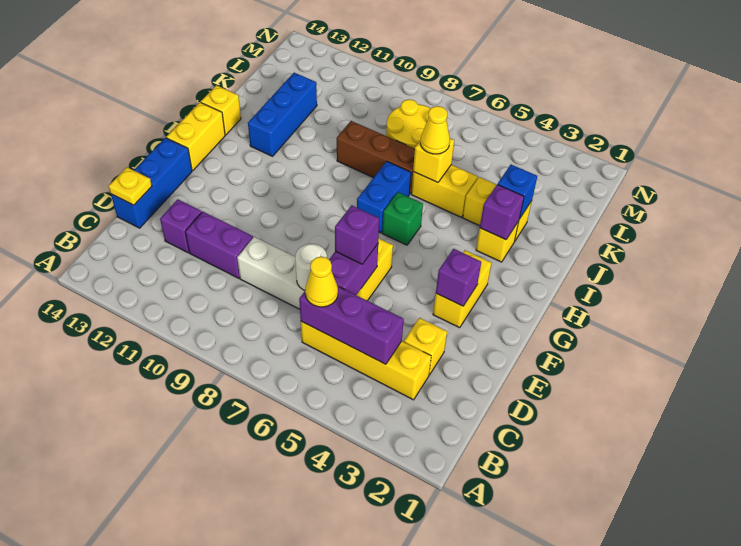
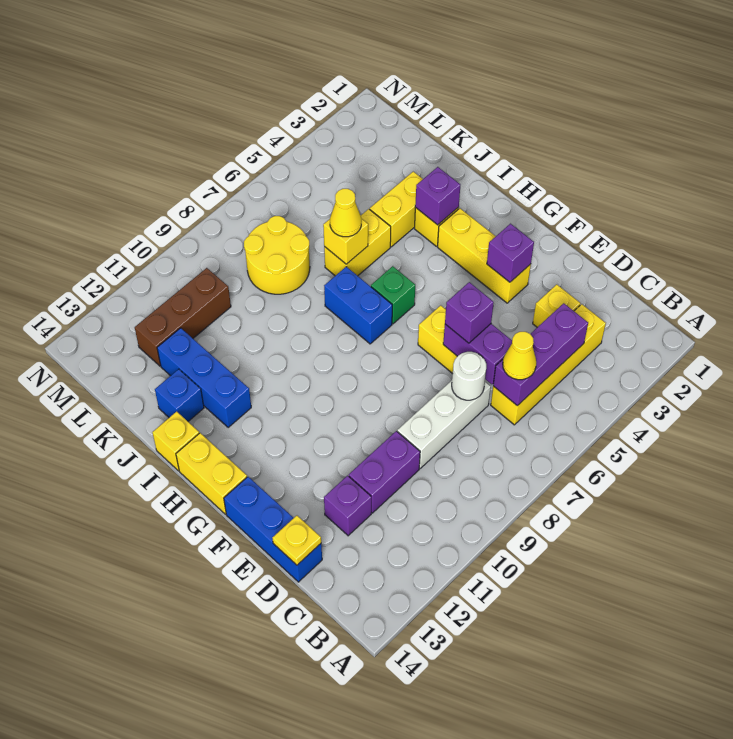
yellow 1x2 brick [433,250,492,328] -> yellow 1x3 brick [438,208,531,303]
blue 1x1 brick [498,165,537,219] -> blue 1x1 brick moved to [155,369,204,421]
brown 1x3 brick [337,121,415,194] -> brown 1x3 brick moved to [135,268,231,366]

